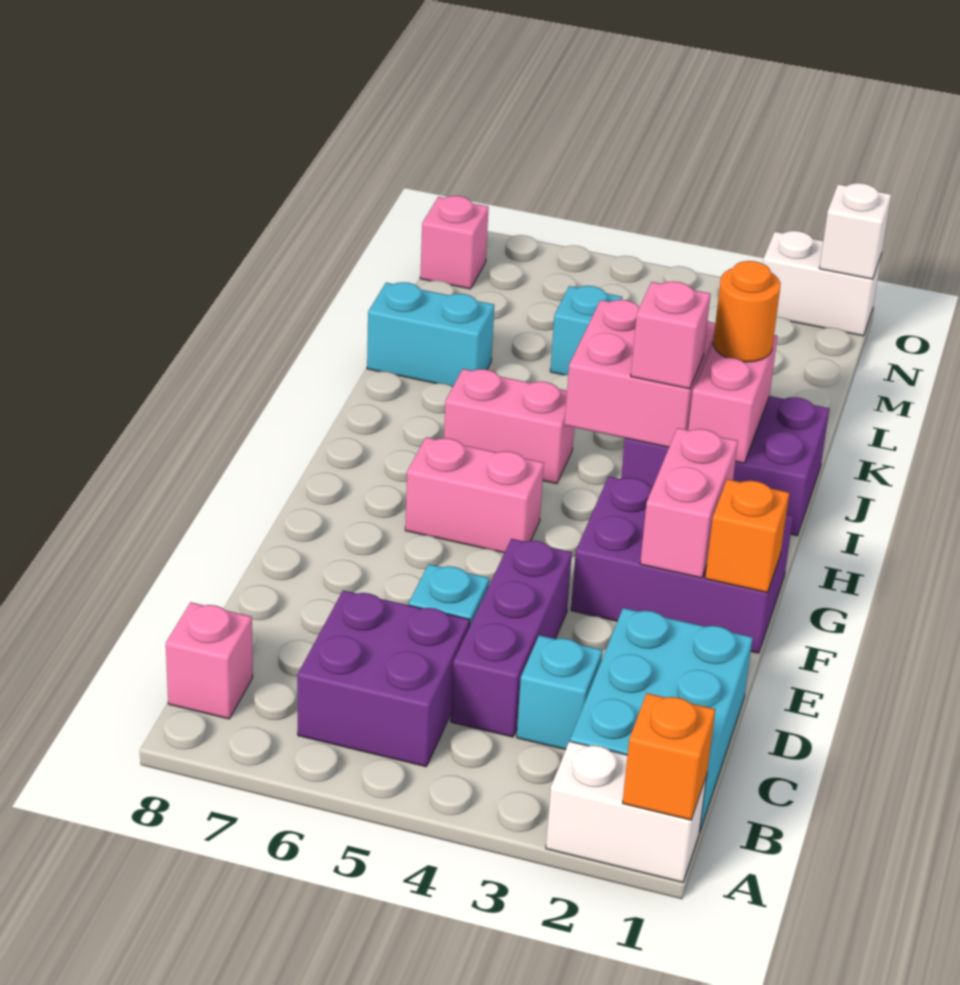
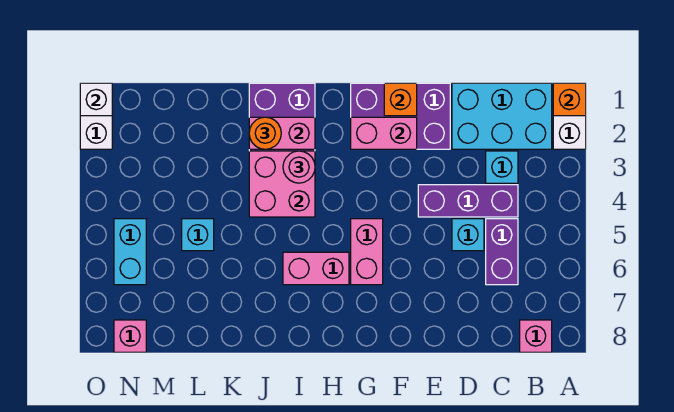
purple 2x2 brick [297,590,470,767] -> purple 1x2 brick [486,219,518,285]
purple 2x3 brick [571,477,793,653] -> purple 2x3 brick turned to [351,83,450,149]
pink 1x1 brick [631,281,710,389] -> pink 1x1 round brick [283,151,315,183]
pink 1x2 brick [444,369,574,484] -> pink 1x2 brick turned to [283,252,349,285]
cyan 1x2 brick [367,282,494,387] -> cyan 1x2 brick moved to [114,219,146,285]

